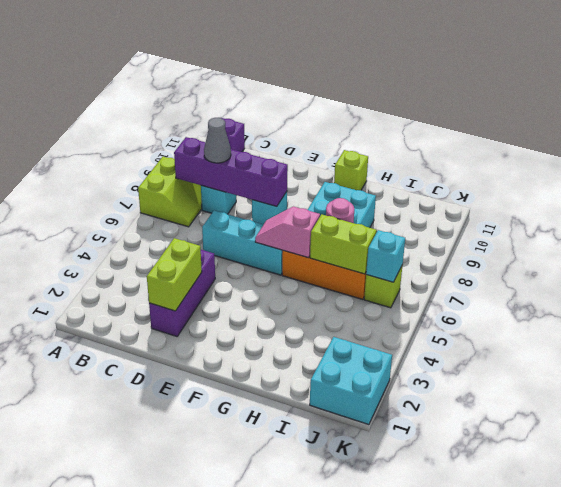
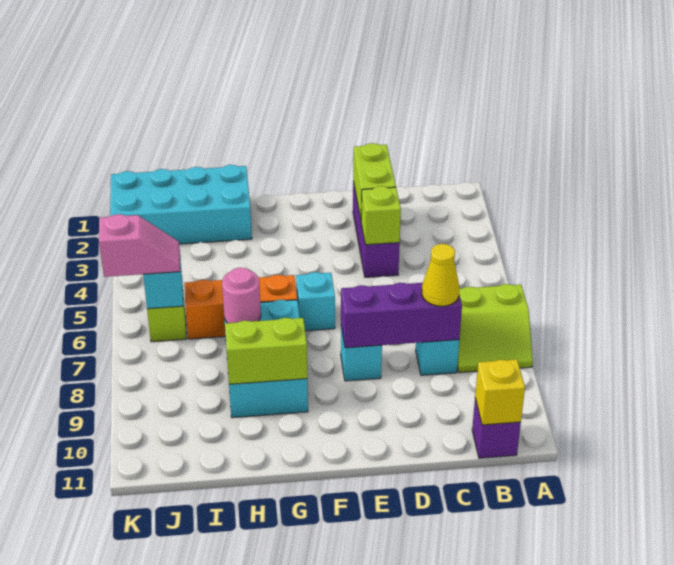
lime 2x2 slope [138,157,202,227] -> lime 2x2 slope turned to [457,284,533,373]
purple 1x4 brick [174,137,288,207] -> purple 1x3 brick [341,283,462,348]
none -> yellow 1x1 brick [475,359,525,425]
grey 1x1 cone [204,118,231,163] -> yellow 1x1 cone [422,244,459,306]
cyan 1x3 brick [202,211,283,275] -> cyan 1x1 brick [296,272,335,331]
pink 1x2 slope [255,206,320,258] -> pink 1x2 slope moved to [99,214,180,277]
lime 1x1 brick [334,150,368,190] -> lime 1x1 brick moved to [361,186,401,245]
lime 1x2 brick [310,214,377,274] -> lime 1x2 brick moved to [225,318,307,384]
cyan 2x2 brick [310,337,392,425] -> cyan 2x4 brick [110,165,252,244]

